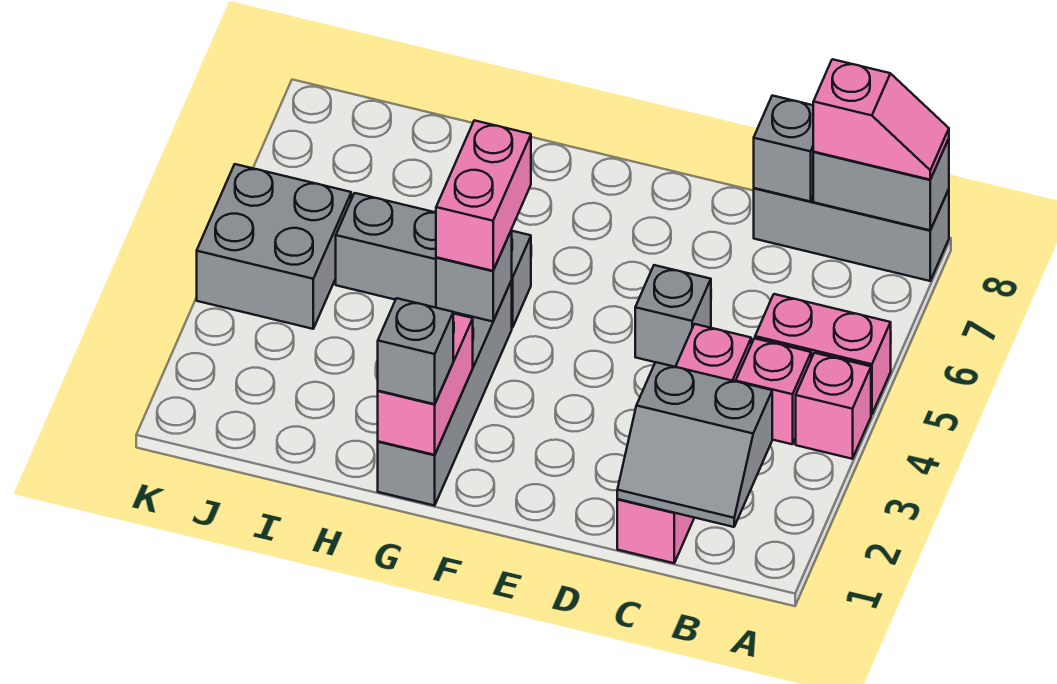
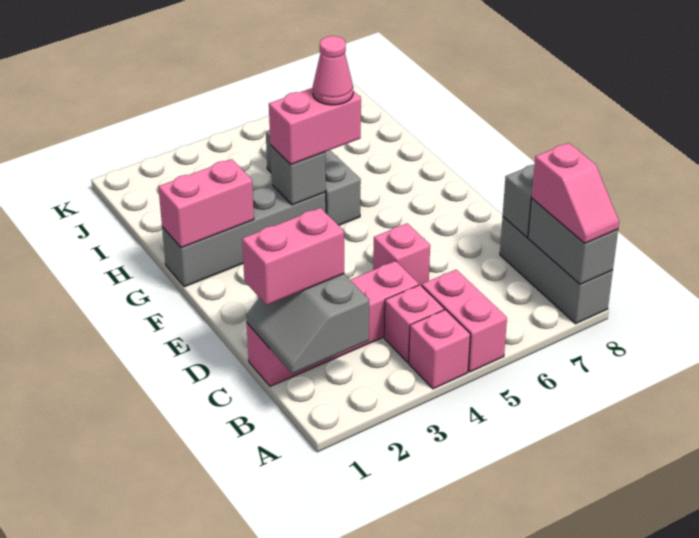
none -> pink 1x2 brick [242,208,344,305]
grey 1x1 brick [635,265,711,367] -> pink 1x1 brick [373,223,430,286]
grey 1x1 brick [378,298,453,404] -> none
none -> pink 1x1 cone [313,36,353,105]
grey 2x2 brick [197,164,351,329] -> none

